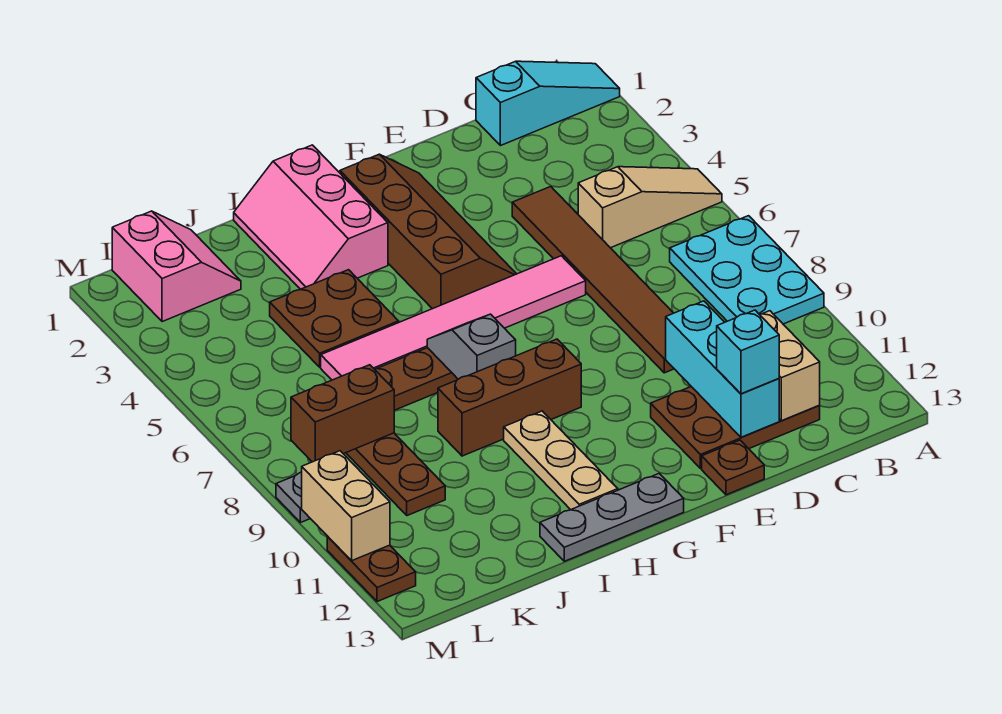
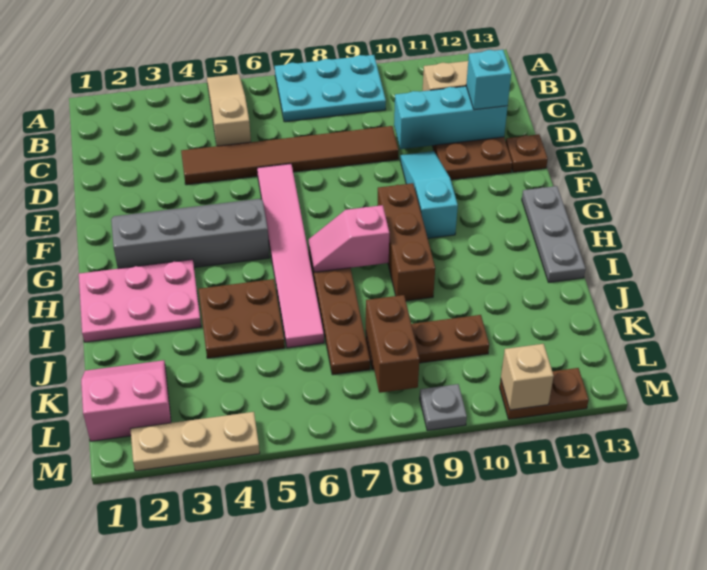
cyan 1x3 slope [476,61,620,146] -> cyan 1x3 slope moved to [400,151,458,238]
brown 2x4 slope [340,154,516,309] -> grey 2x4 slope [111,199,270,269]
pink 2x3 slope [234,145,388,289] -> pink 2x3 plate [79,259,201,342]
grey 1x2 slope [427,314,516,379] -> pink 1x2 slope [309,205,389,272]
tan 1x3 plate [504,411,618,510] -> tan 1x3 plate moved to [130,412,260,471]
tan 1x2 brick [302,451,390,561] -> tan 1x1 brick [501,344,554,410]

